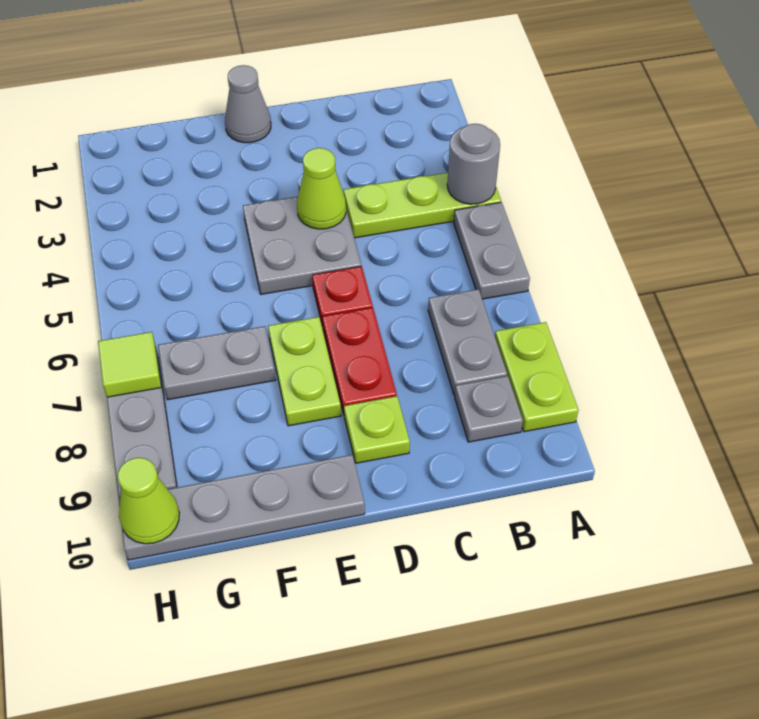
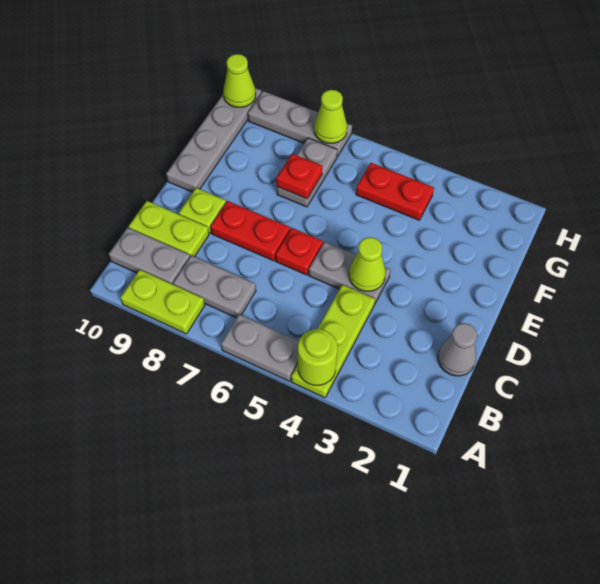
grey 1x1 round brick [447,124,500,204] -> lime 1x1 round brick [298,329,337,385]
grey 1x1 plate [455,376,523,442] -> grey 1x2 plate [109,228,190,284]
grey 2x2 plate [243,197,361,294] -> grey 1x2 plate [309,242,391,304]
grey 1x1 cone [225,65,271,143] -> grey 1x1 cone moved to [438,323,477,376]
lime 1x2 plate [268,317,341,426] -> lime 1x2 plate moved to [129,201,209,257]
none -> red 1x1 plate [276,154,322,199]
none -> red 1x2 plate [356,163,434,220]
lime 1x1 tile [98,332,161,397] -> lime 1x1 cone [314,90,347,143]

